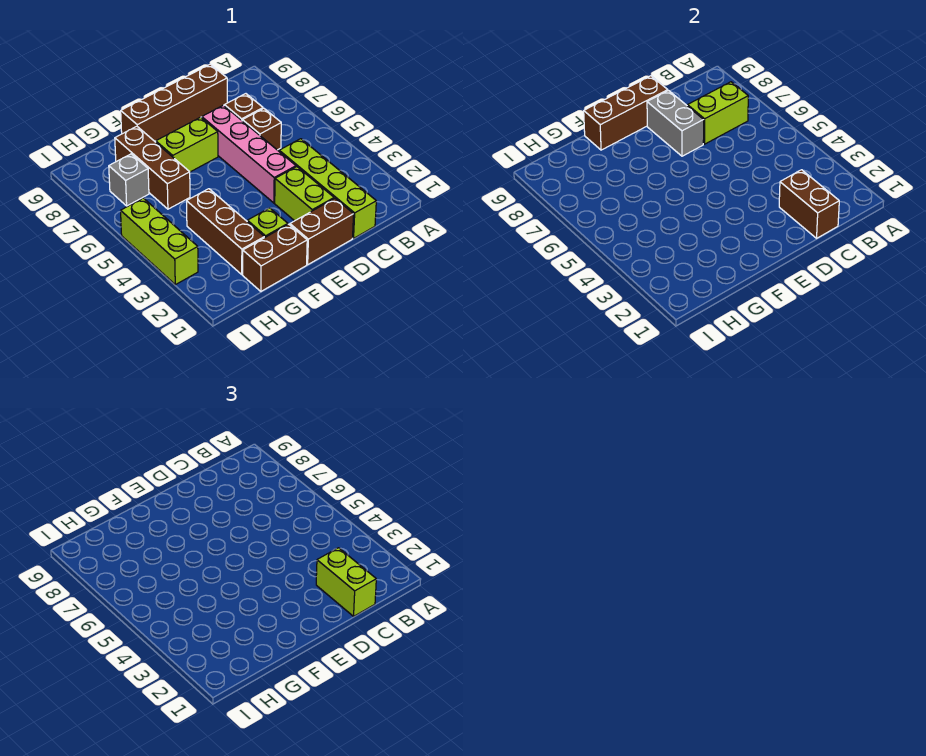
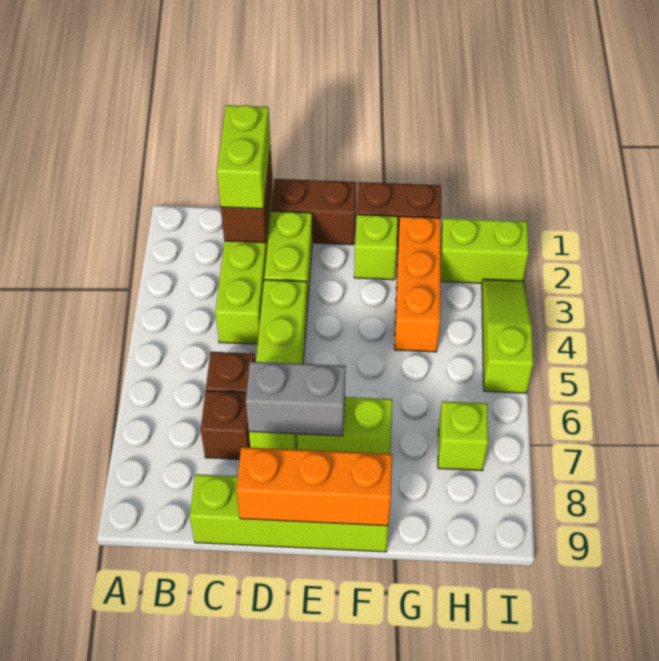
lime 1x2 brick [687,82,748,144] -> lime 1x2 brick moved to [440,218,529,283]
brown 1x4 brick [121,64,227,141] -> lime 1x4 brick [190,474,389,552]
pink 1x4 brick [202,105,296,203] -> lime 1x4 brick [249,280,307,450]
grey 1x2 brick [647,91,704,156] -> grey 1x2 brick turned to [246,362,346,436]
brown 1x3 brick [584,76,668,150] -> orange 1x3 brick [236,447,392,526]
brown 1x3 brick [187,189,264,274] -> orange 1x3 brick [395,216,441,352]
brown 1x3 brick [115,126,190,209] -> none
grey 1x1 brick [109,154,149,206] -> lime 1x1 brick [438,401,488,470]
lime 1x3 brick [121,198,198,285] -> lime 1x3 slope [482,279,533,393]

